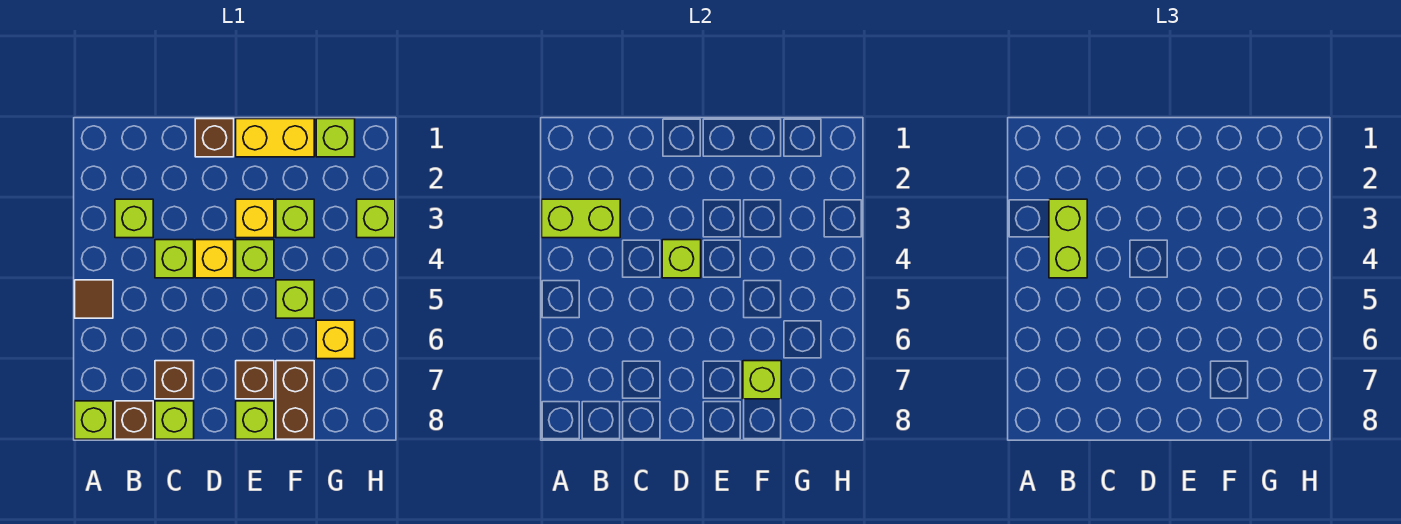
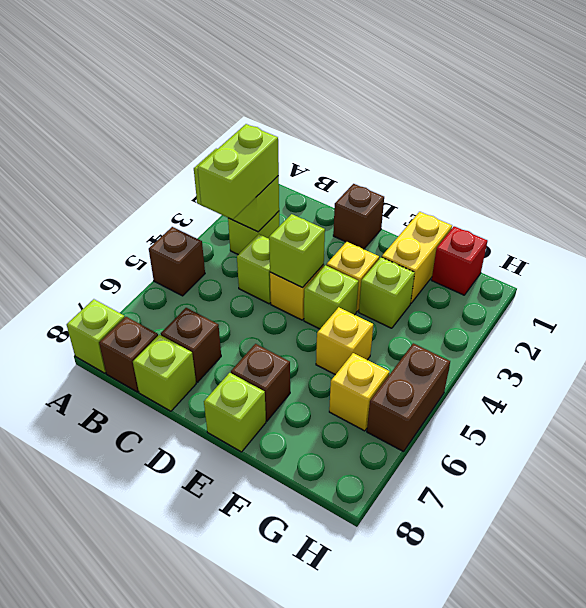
brown 1x1 tile [75,280,113,318] -> brown 1x1 brick [149,227,205,296]
yellow 1x2 brick [236,119,314,157] -> yellow 1x2 brick turned to [382,212,452,303]
lime 1x1 brick [276,280,314,318] -> yellow 1x1 brick [316,307,373,375]
brown 1x2 brick [276,361,314,439] -> brown 1x2 brick moved to [367,343,450,452]
lime 1x1 brick [743,361,781,399] -> none
lime 1x1 brick [316,119,355,157] -> red 1x1 brick [432,226,488,295]
lime 1x1 brick [357,199,395,238] -> none

